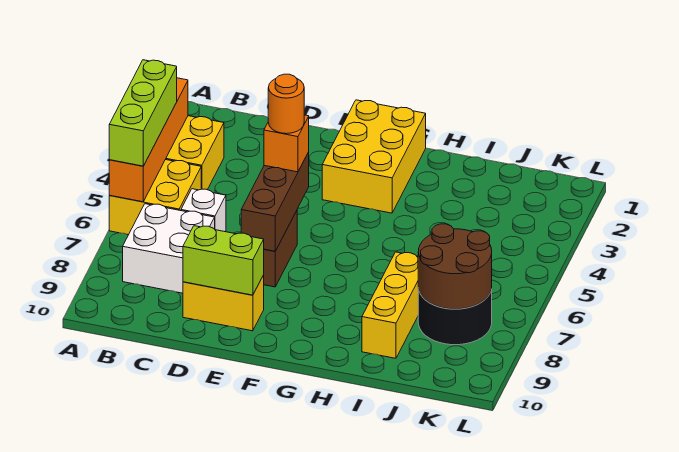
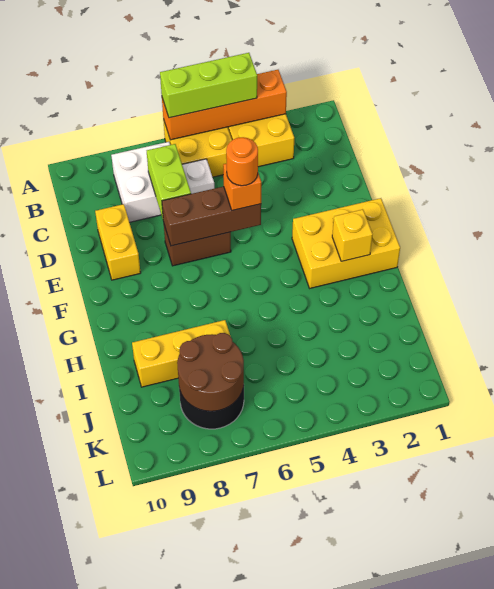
lime 1x2 brick [183,226,264,295] -> lime 1x2 brick moved to [147,144,191,218]
none -> yellow 1x1 brick [332,209,373,261]

